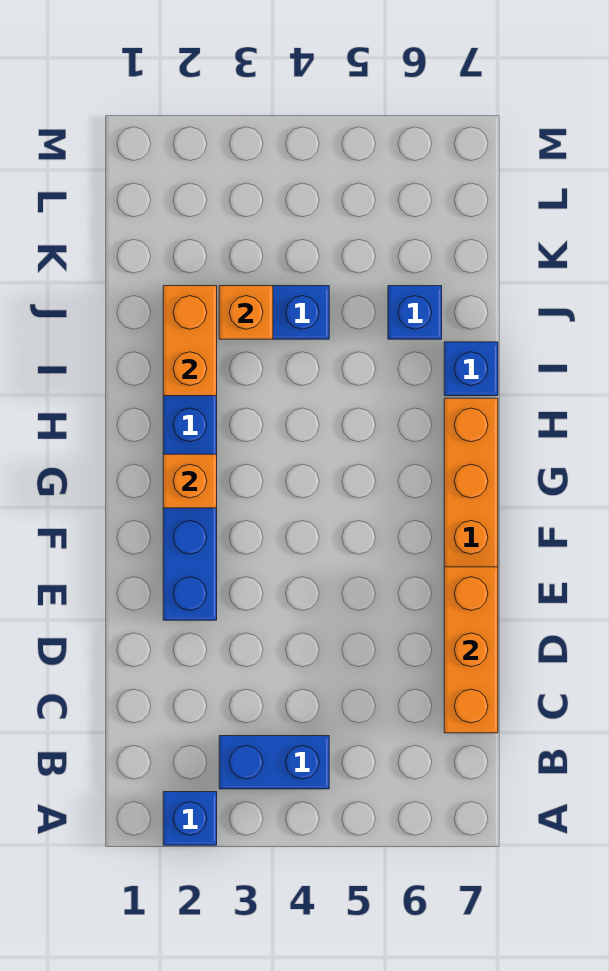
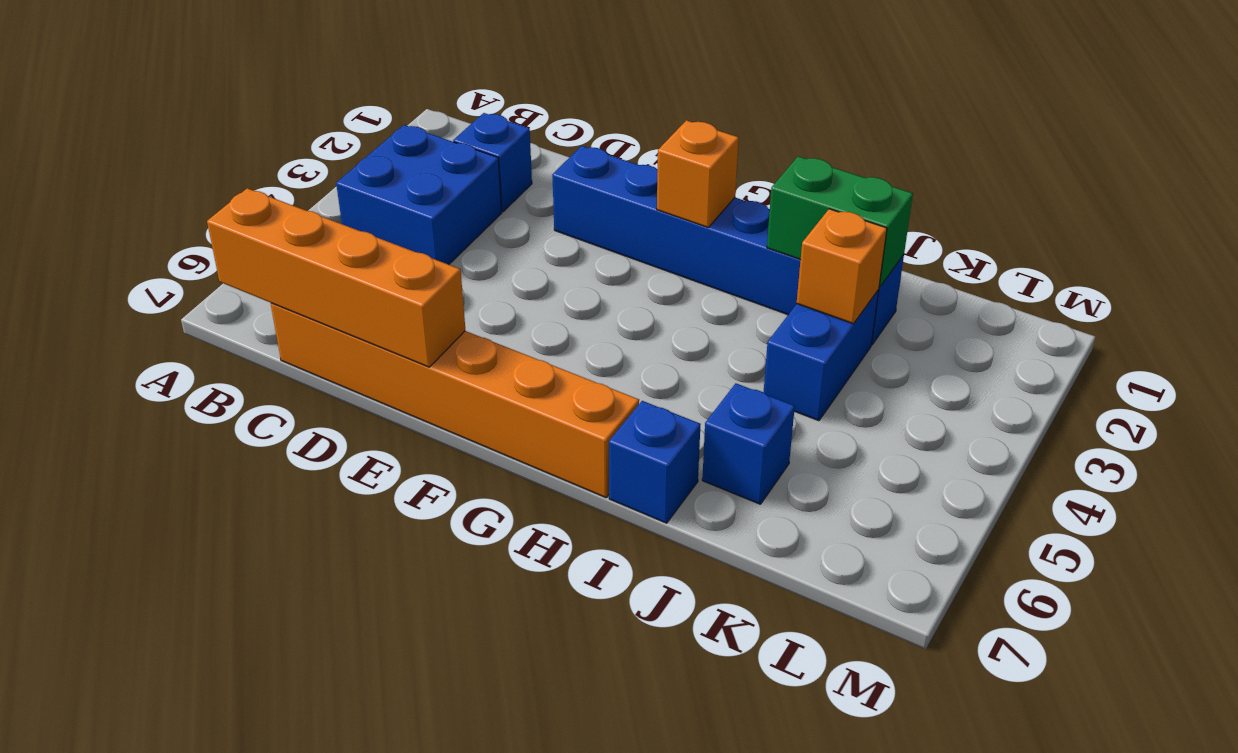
blue 1x1 brick [163,792,217,845] -> blue 1x1 brick moved to [453,113,532,212]
blue 1x2 brick [219,736,329,789] -> blue 2x2 brick [336,125,502,265]
orange 1x3 brick [444,567,498,733] -> orange 1x4 brick [207,188,465,367]
orange 1x2 brick [163,286,217,396] -> green 1x2 brick [767,156,913,287]

